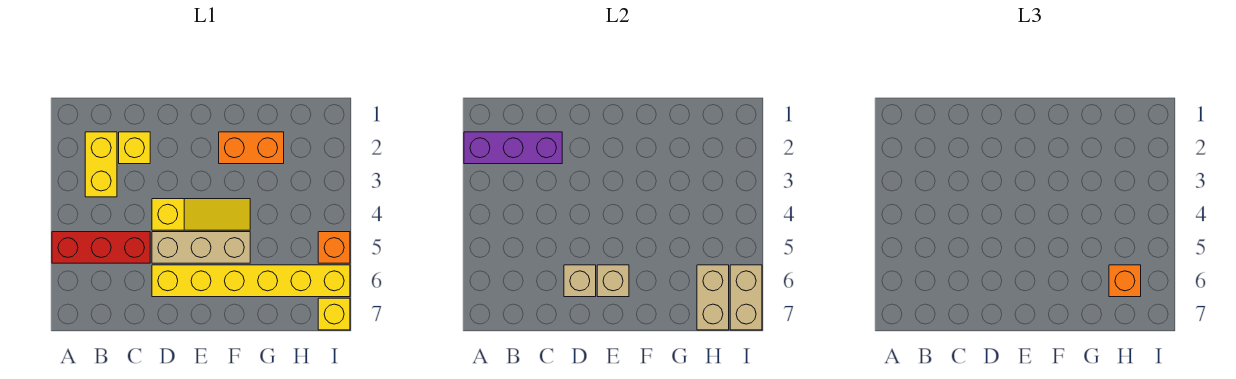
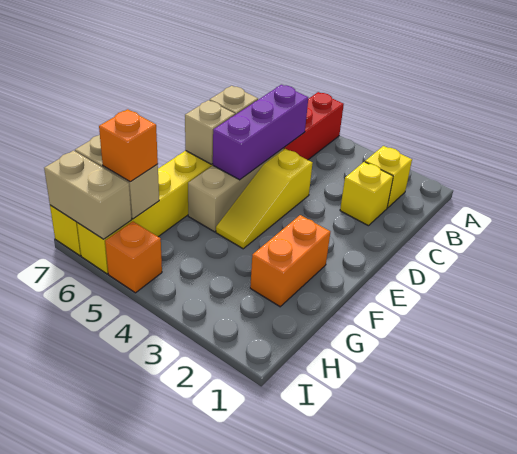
purple 1x3 brick [464,132,562,164] -> purple 1x3 brick moved to [213,85,308,180]
yellow 1x2 brick [85,132,117,197] -> yellow 1x1 brick [365,146,412,208]

